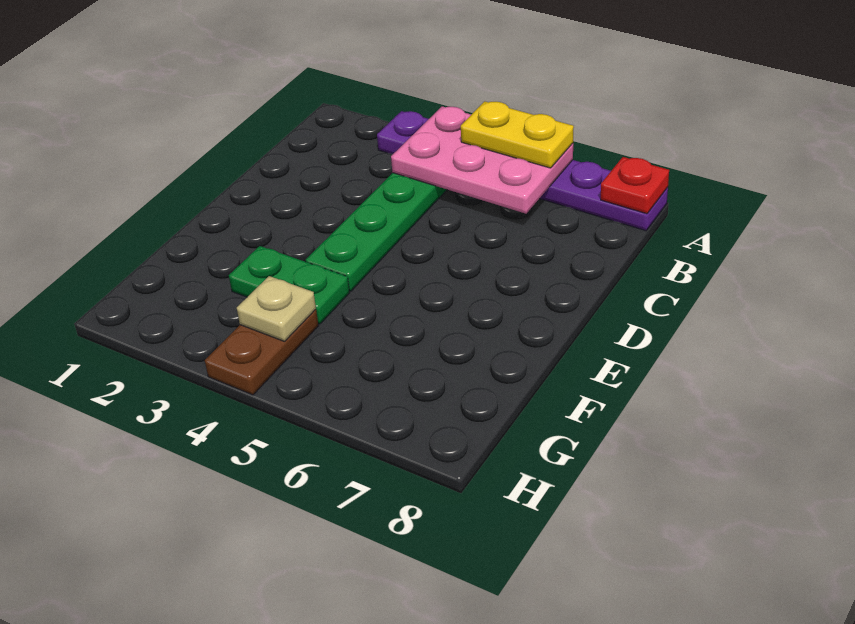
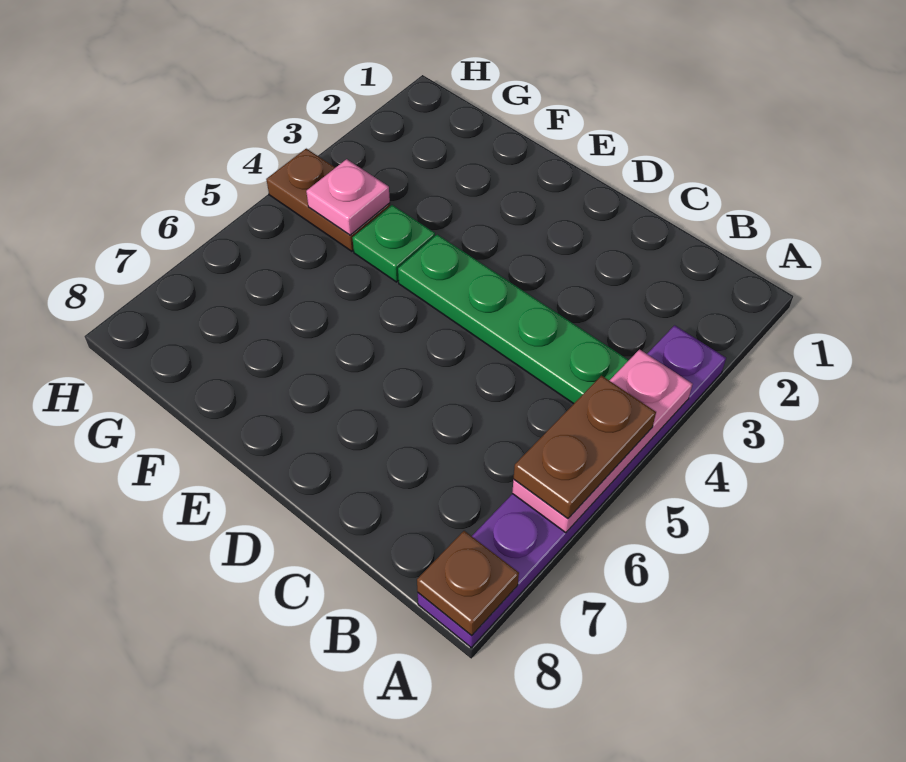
pink 2x3 plate [391,106,573,214] -> pink 1x3 plate [512,349,693,533]
yellow 1x2 plate [461,101,574,168] -> brown 1x2 plate [514,376,656,519]
red 1x1 plate [601,157,669,214] -> brown 1x1 plate [417,531,519,636]
green 1x2 plate [229,246,350,324] -> green 1x1 plate [353,205,435,282]
tan 1x1 plate [237,276,316,341] -> pink 1x1 plate [306,159,390,235]

